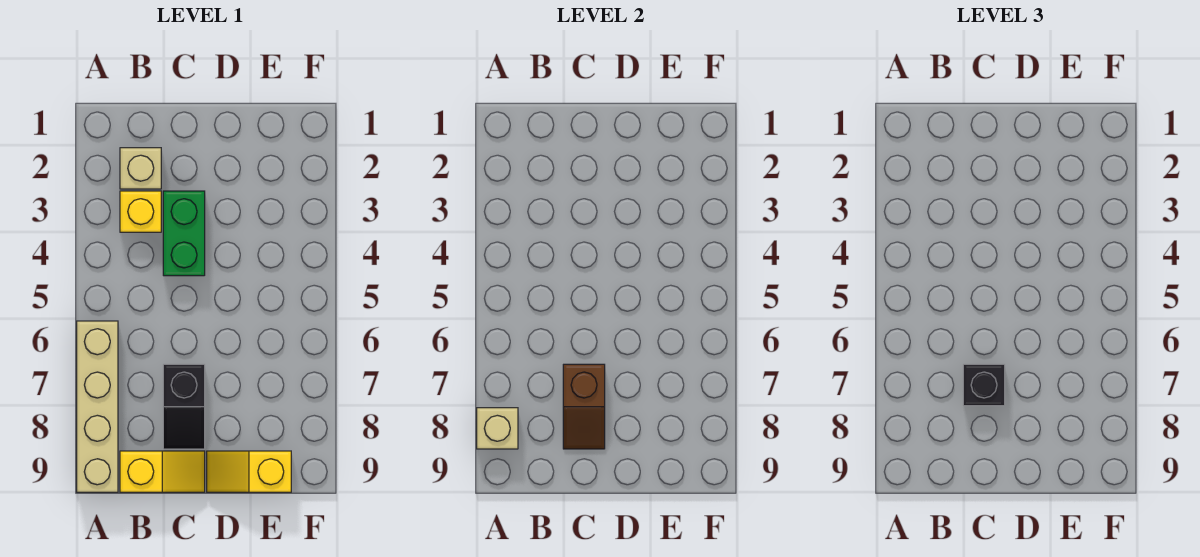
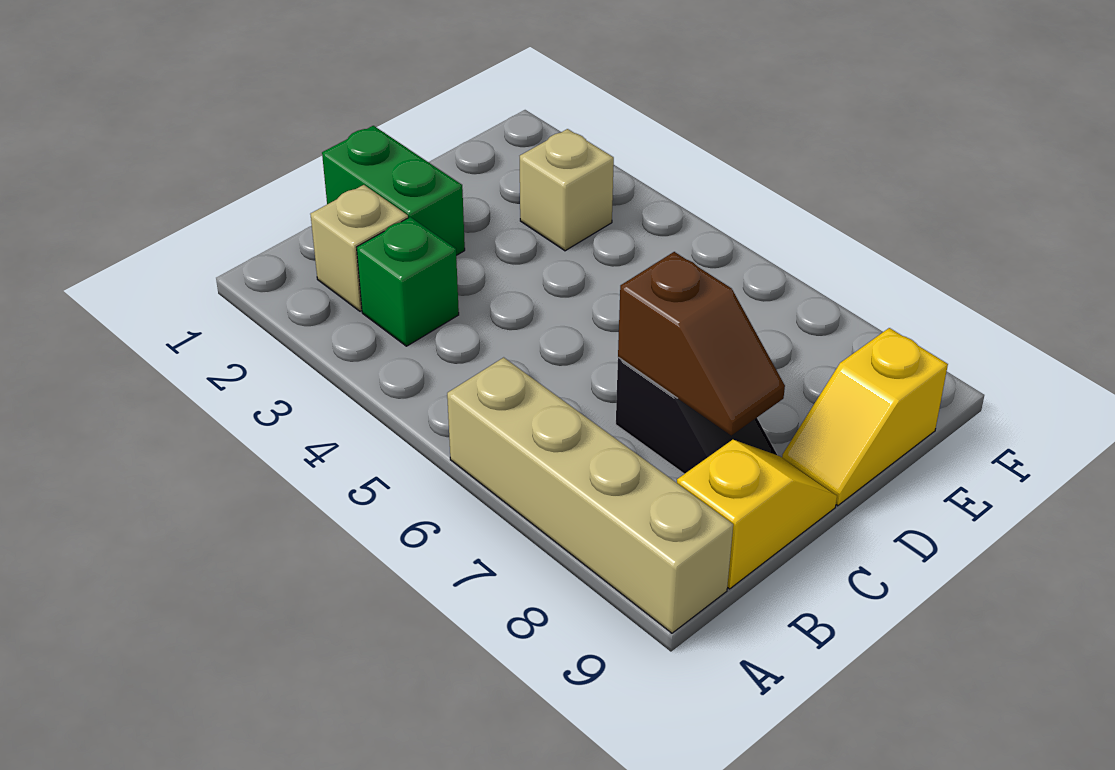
tan 1x1 brick [477,408,518,449] -> tan 1x1 brick moved to [520,129,614,251]
yellow 1x1 brick [120,191,161,232] -> green 1x1 brick [357,217,459,346]
green 1x2 brick [163,191,205,276] -> green 1x2 brick moved to [322,126,465,255]
black 1x1 brick [963,364,1005,406] -> none

